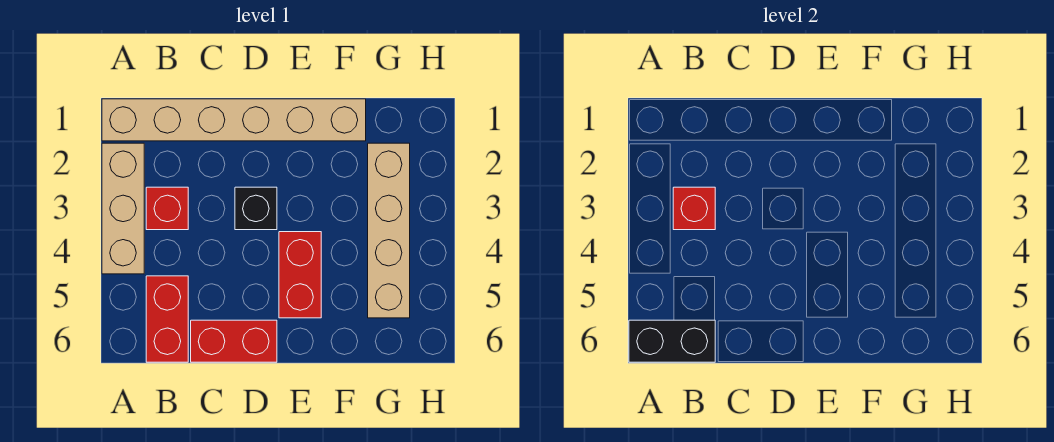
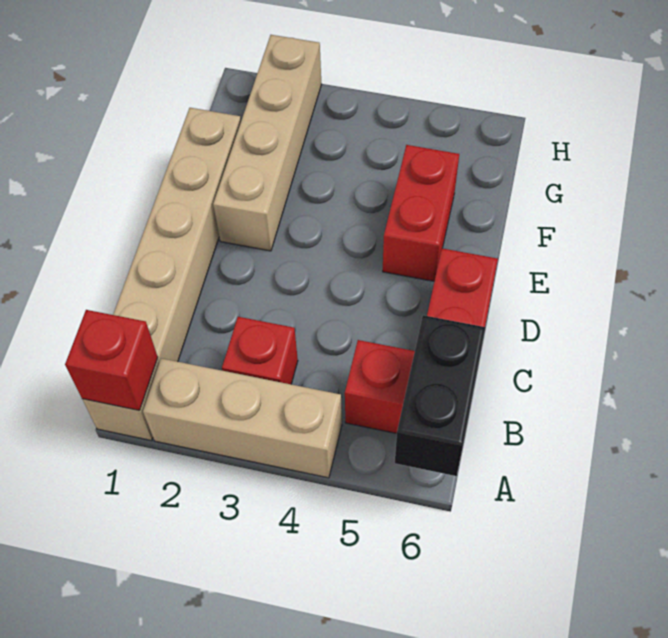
red 1x1 brick [673,187,715,230] -> red 1x1 brick moved to [65,310,158,410]
black 1x1 brick [235,187,277,230] -> none
red 1x2 brick [279,232,321,318] -> red 1x2 brick turned to [383,145,459,281]
tan 1x4 brick [368,143,410,318] -> tan 1x4 brick turned to [213,35,321,251]

